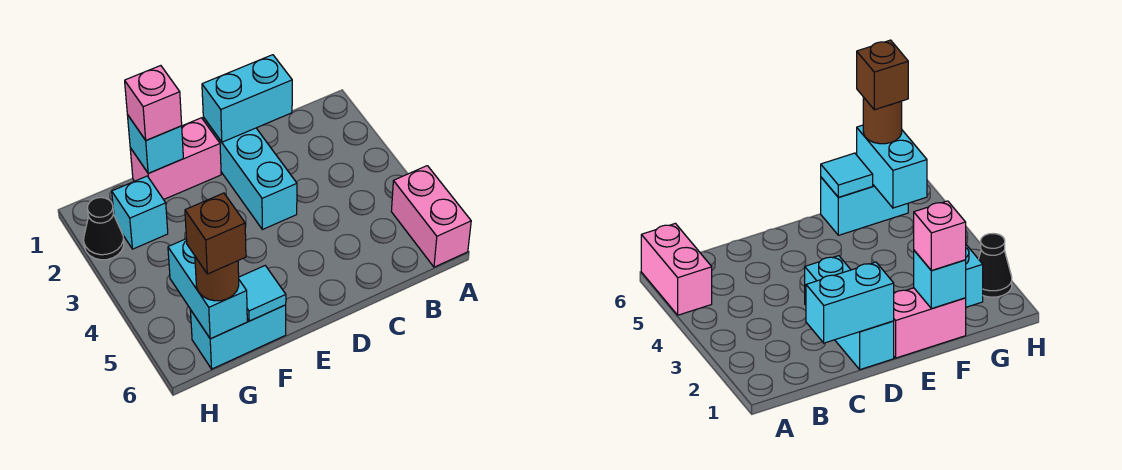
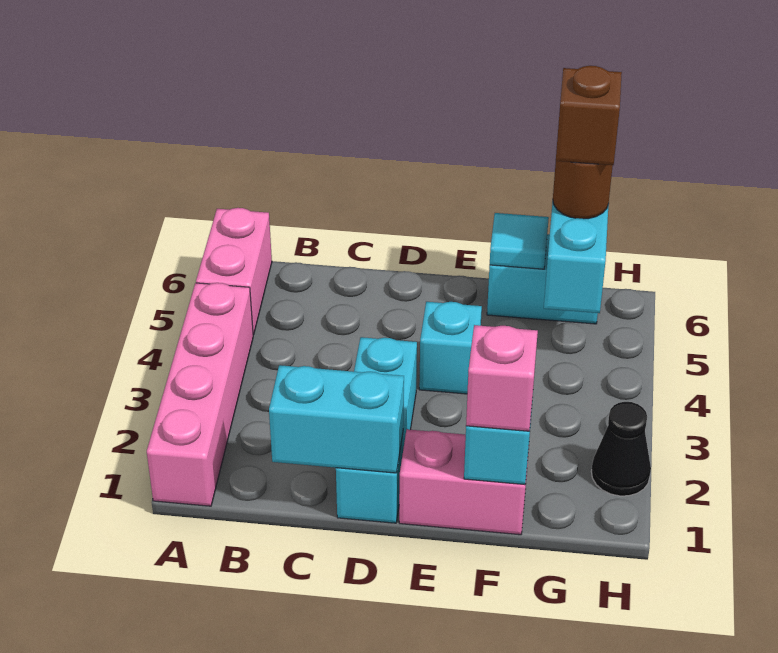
none -> pink 1x4 brick [147,283,253,506]
cyan 1x1 brick [112,176,168,249] -> cyan 1x1 brick moved to [419,302,482,394]

